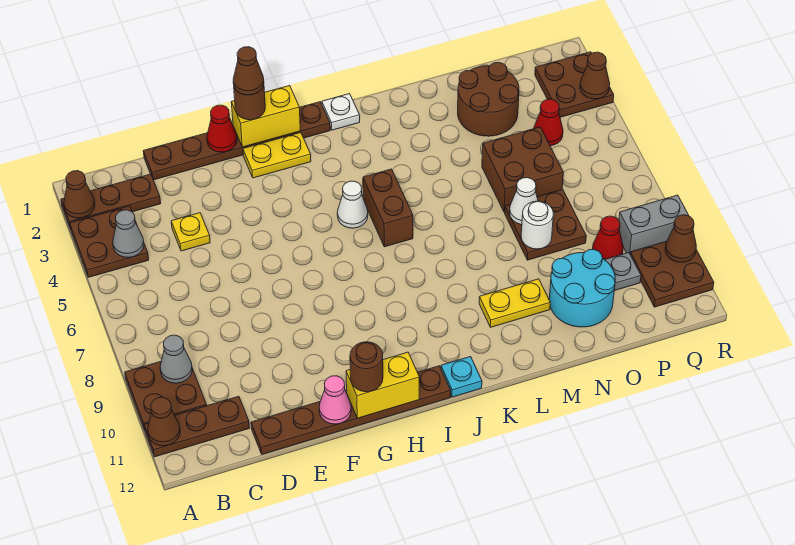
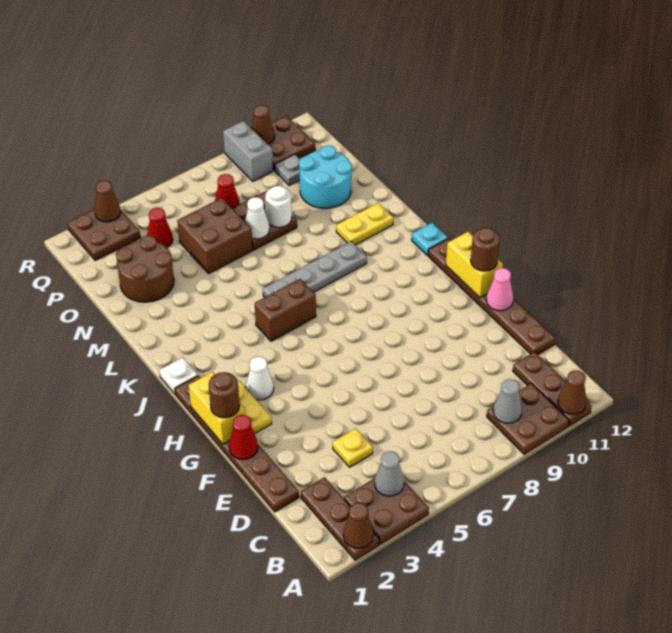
brown 1x1 cone [233,47,264,95] -> none
white 1x1 cone [337,181,368,228] -> white 1x1 cone moved to [246,357,274,400]
none -> grey 1x4 plate [263,242,367,297]
yellow 1x2 plate [479,279,550,327] -> yellow 1x2 plate turned to [336,203,394,245]
red 1x1 cone [593,216,623,259] -> red 1x1 cone moved to [215,174,240,208]

